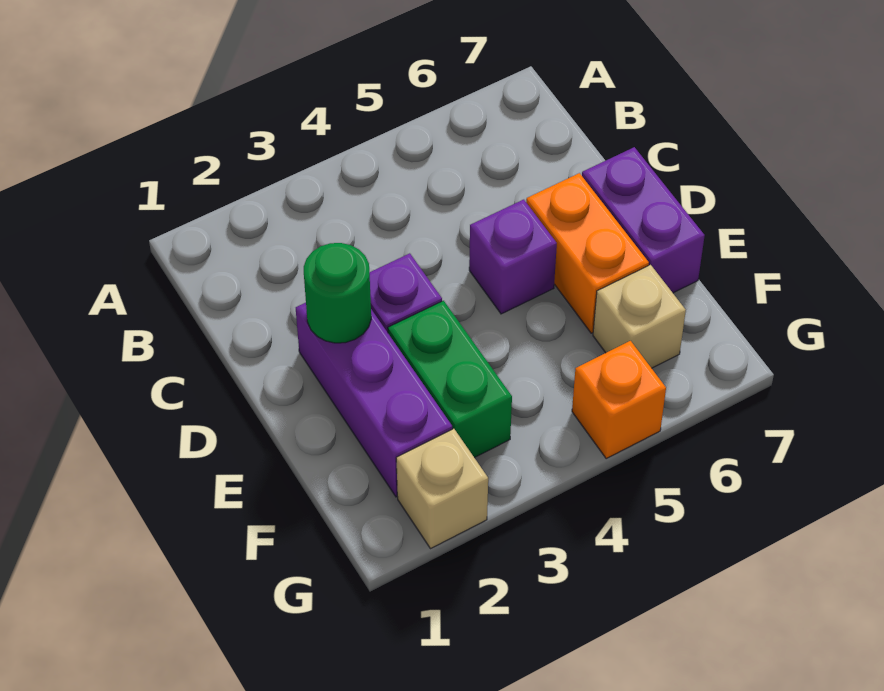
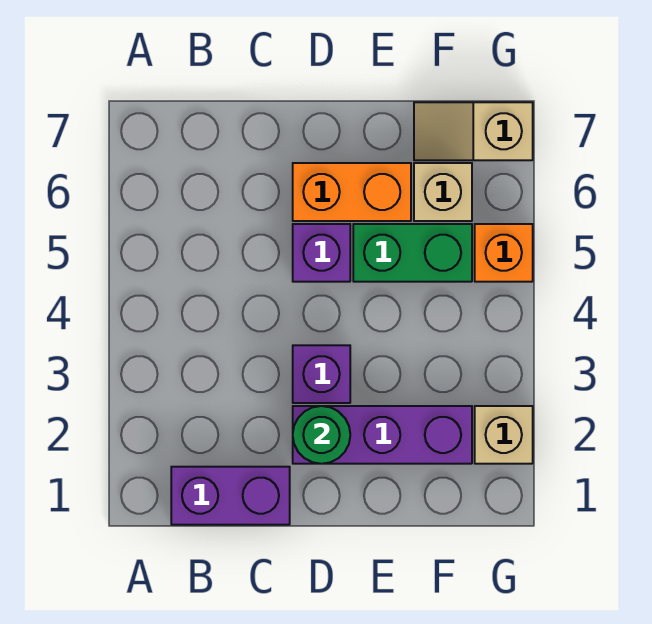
purple 1x2 brick [582,147,705,293] -> purple 1x2 brick moved to [171,467,290,525]
green 1x2 brick [388,301,512,458] -> green 1x2 brick moved to [353,224,472,282]
none -> tan 1x2 slope [414,102,533,160]

